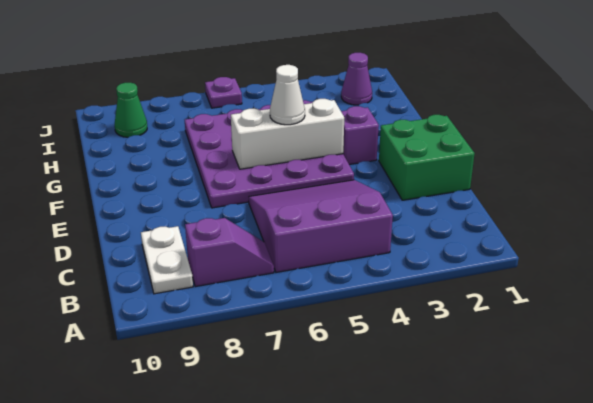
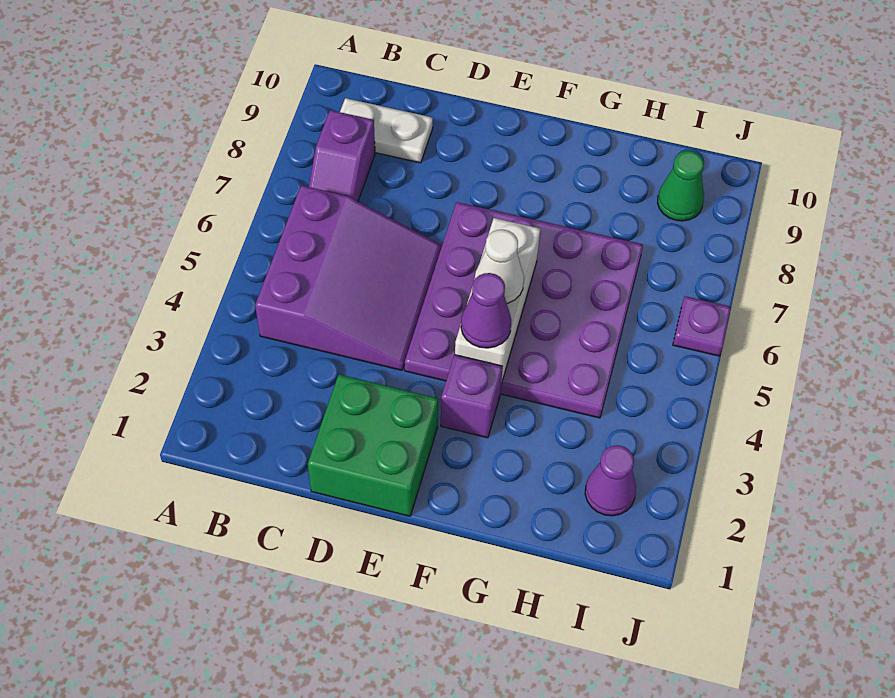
none -> purple 1x1 cone [461,273,512,348]

